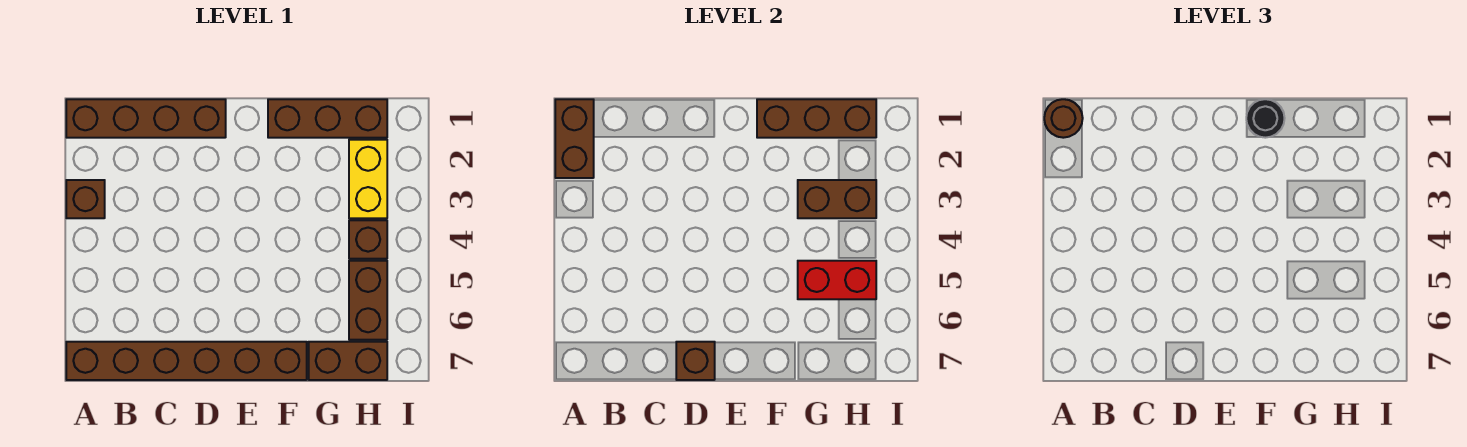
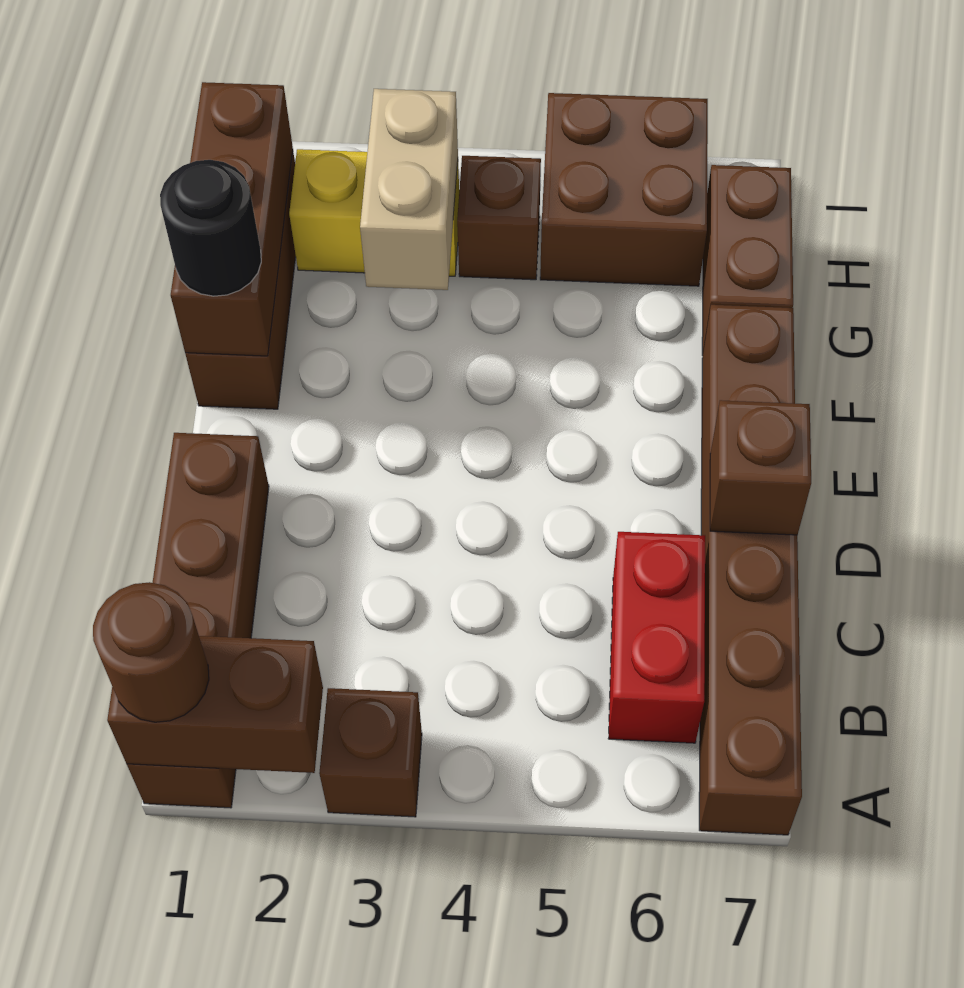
brown 1x2 brick [798,180,876,218] -> tan 1x2 brick [360,89,458,290]
red 1x2 brick [798,261,876,299] -> red 1x2 brick moved to [609,532,705,743]
brown 1x2 brick [349,261,387,340] -> brown 2x2 brick [540,93,708,286]

